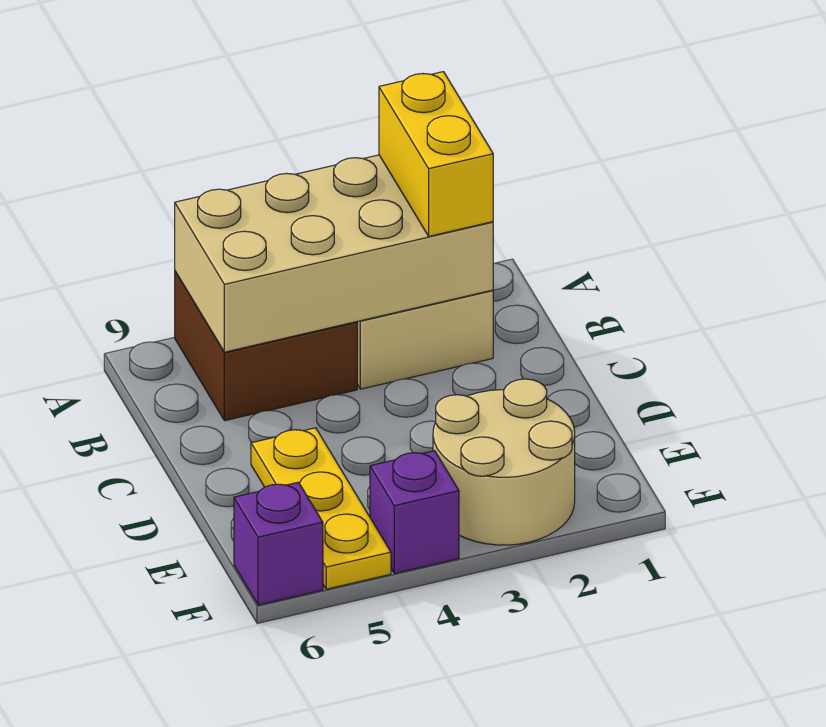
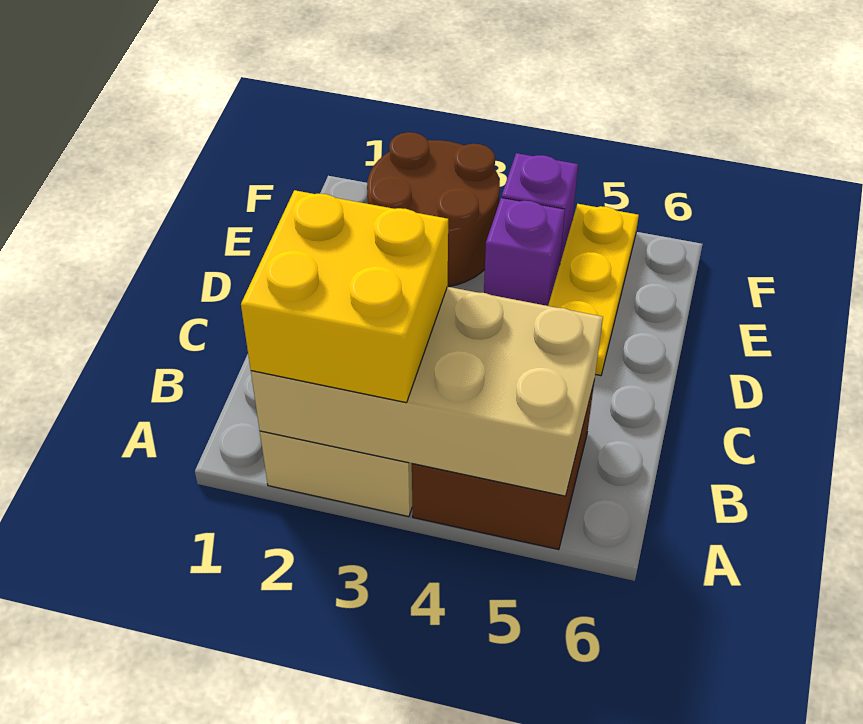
yellow 1x2 brick [379,72,493,236] -> yellow 2x2 brick [241,190,448,403]
tan 2x2 round brick [433,379,575,545] -> brown 2x2 round brick [367,132,500,287]
purple 1x1 brick [234,482,323,605] -> purple 1x1 brick moved to [484,198,565,306]

